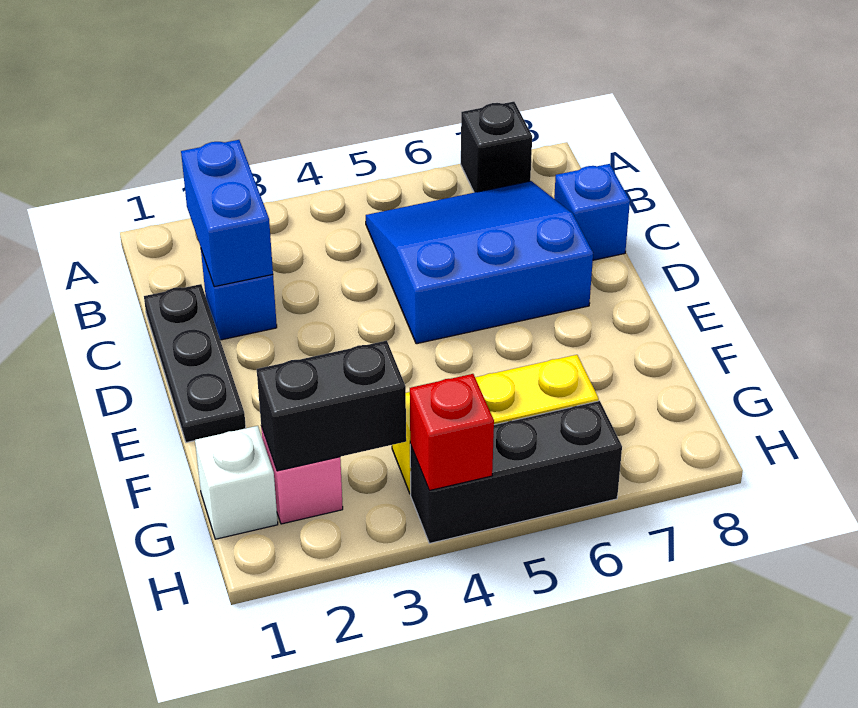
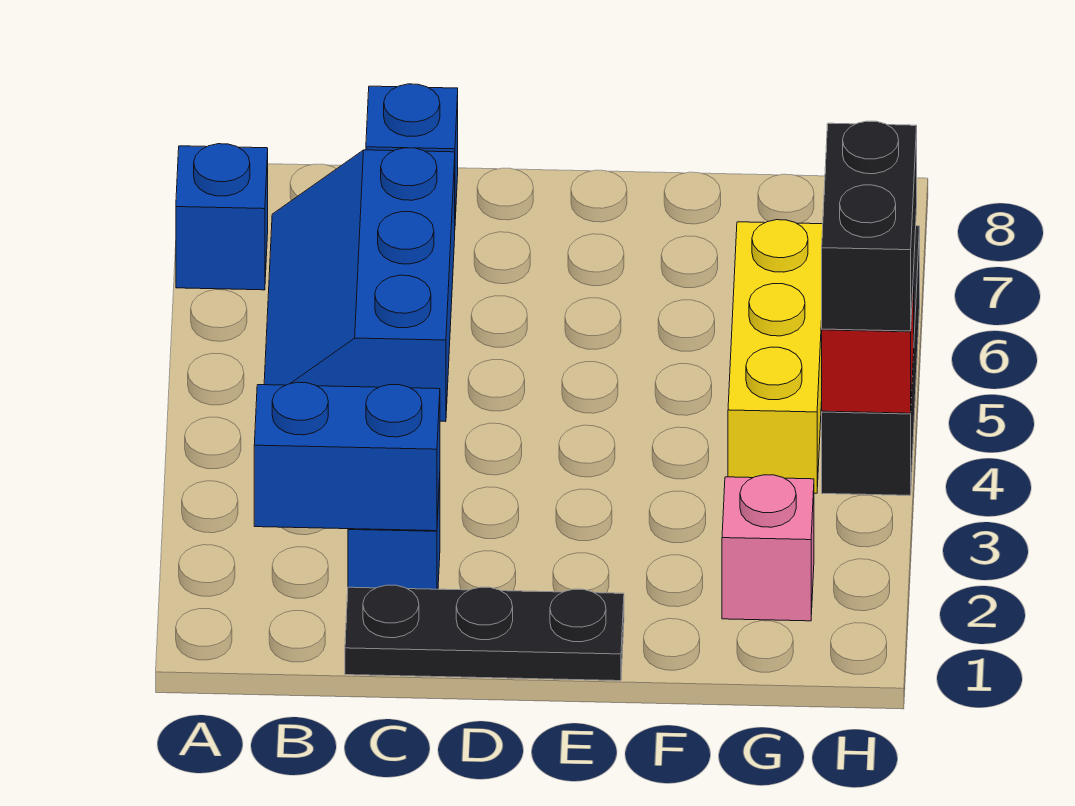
black 1x1 brick [461,102,532,193] -> blue 1x1 brick [176,144,268,290]
blue 3x3 slope [366,181,593,344] -> blue 2x3 slope [264,148,455,422]
white 1x1 brick [195,426,278,539] -> none
black 1x2 brick [257,341,406,471] -> black 1x2 brick moved to [822,121,917,331]

